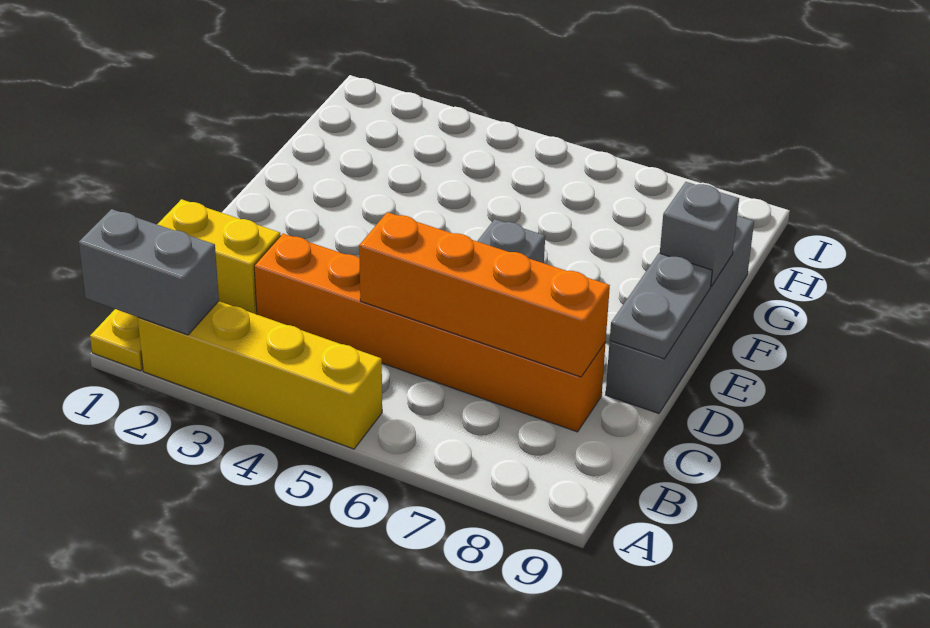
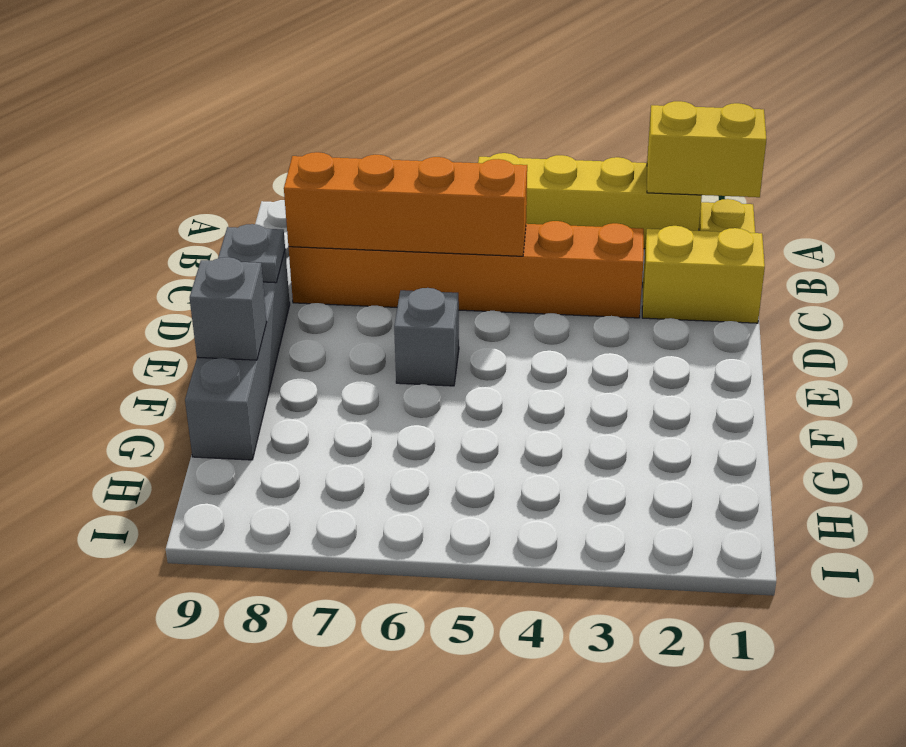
grey 1x2 brick [79,209,219,335] -> yellow 1x2 brick [647,101,766,197]
grey 1x2 plate [610,253,712,359] -> grey 1x1 plate [218,224,285,283]

